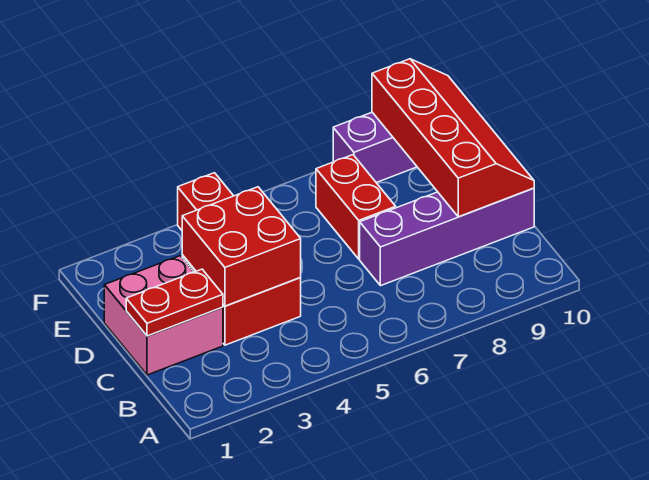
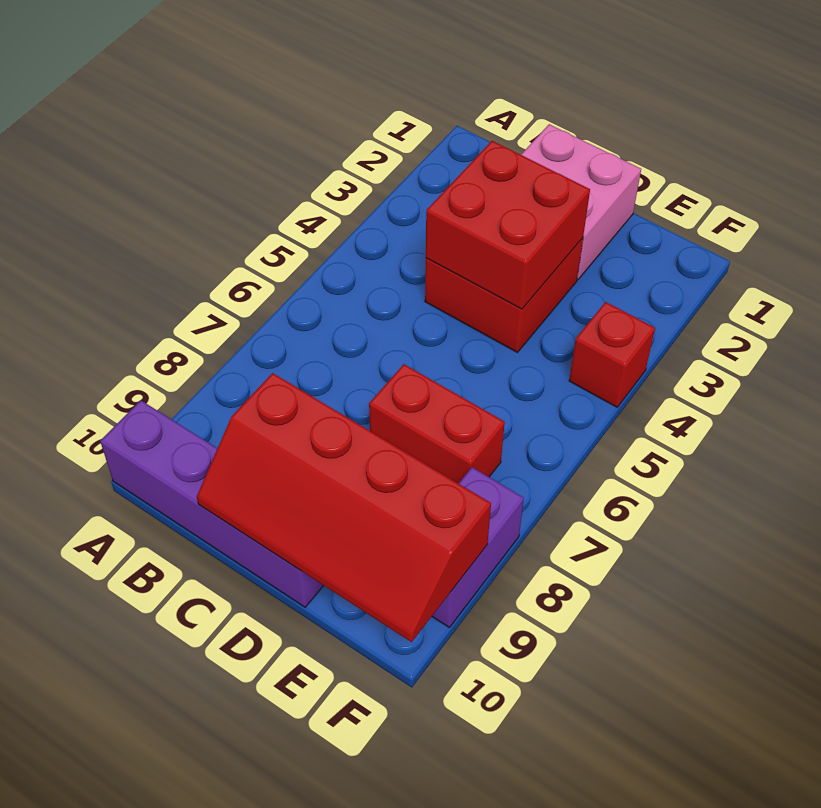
red 1x2 plate [126,269,223,336] -> none
purple 1x4 brick [360,188,534,286] -> purple 1x4 brick turned to [100,400,324,607]

